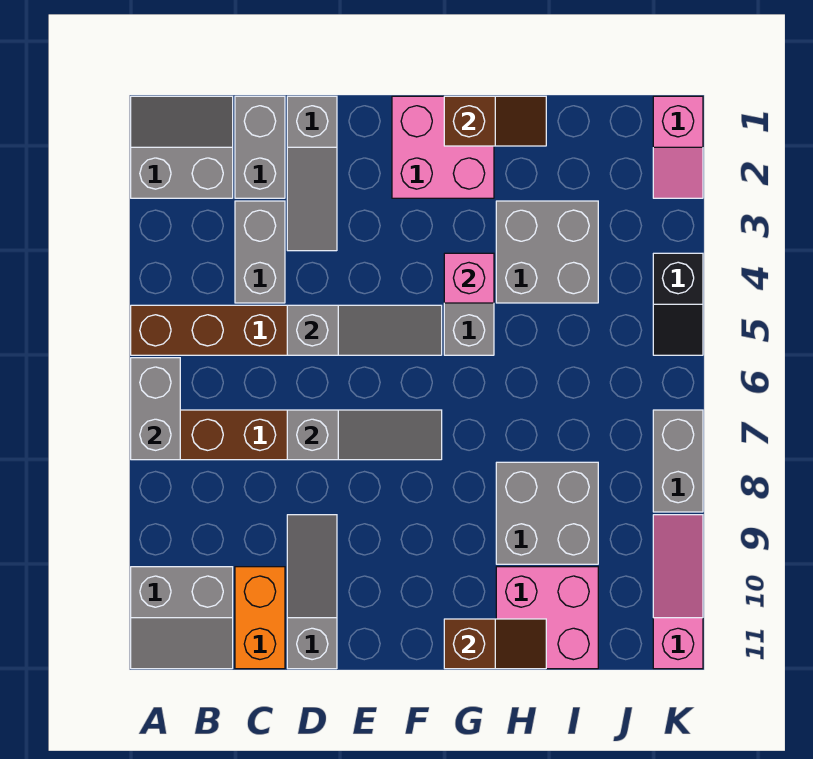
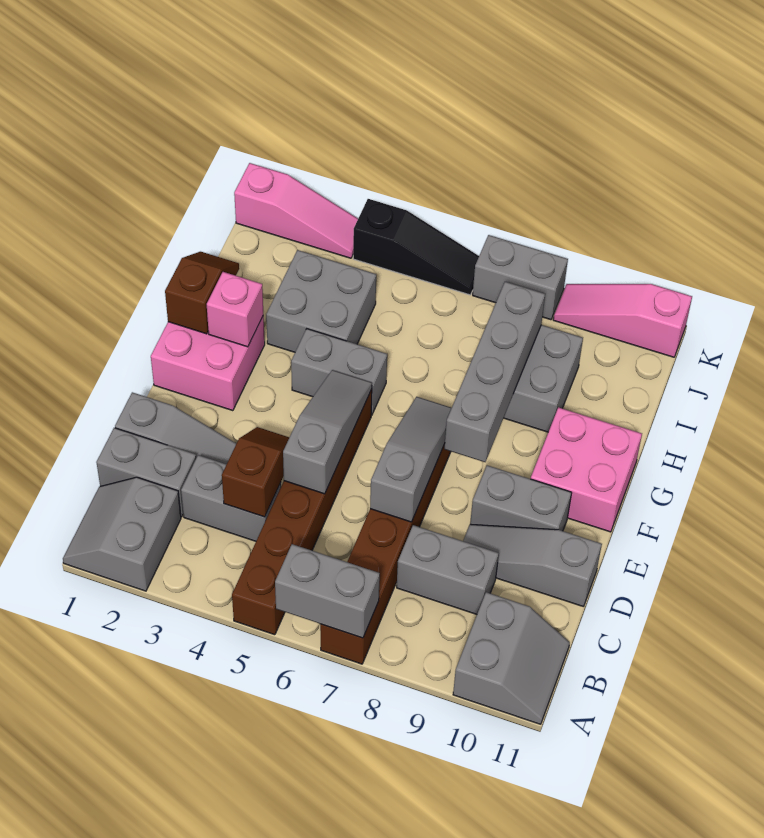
none -> grey 1x2 brick [397,525,499,614]
orange 1x2 brick [235,567,285,669] -> none
none -> grey 1x2 brick [470,465,572,531]
none -> grey 1x4 brick [444,282,545,462]
pink 1x1 brick [444,253,494,303] -> pink 1x1 brick moved to [207,272,263,347]
brown 1x2 slope [444,619,546,669] -> brown 1x2 slope moved to [222,427,289,517]
pink 2x2 brick [496,567,598,669] -> pink 2x2 brick moved to [531,407,642,532]
pink 1x2 slope [653,96,703,198] -> pink 1x3 slope [234,163,358,258]
black 1x2 slope [653,253,703,355] -> black 1x3 slope [353,199,479,295]

